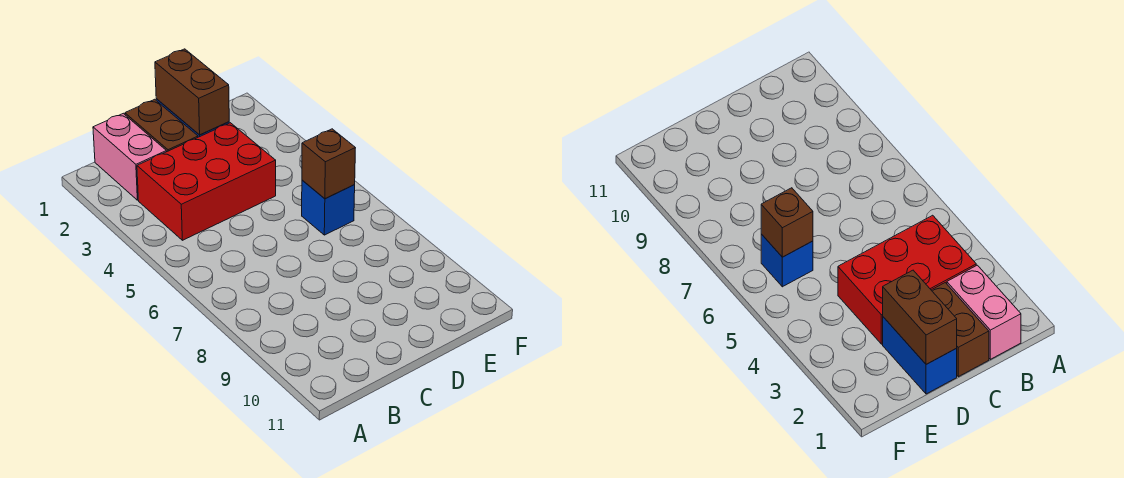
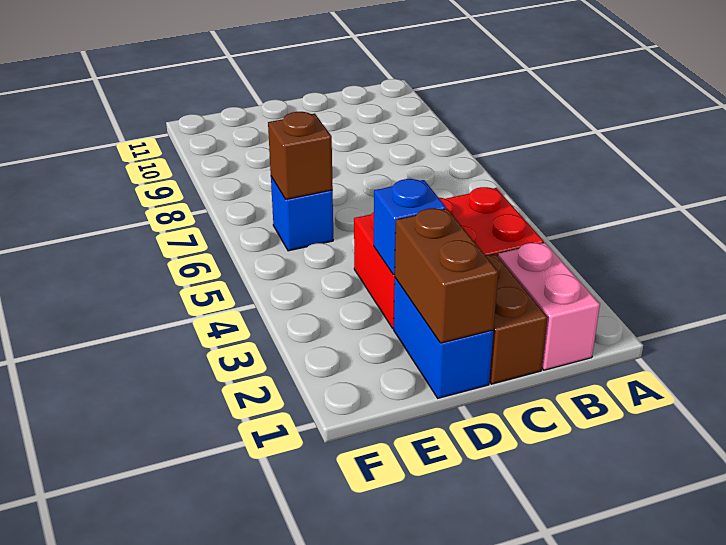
none -> blue 1x1 brick [374,179,446,275]

